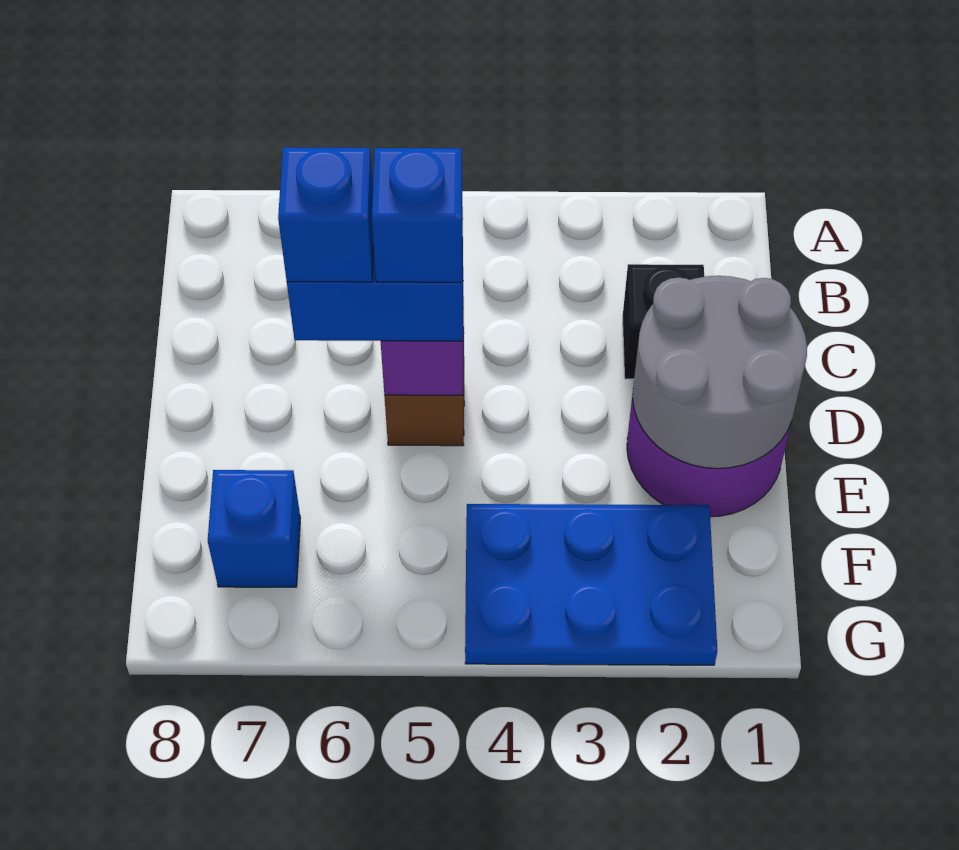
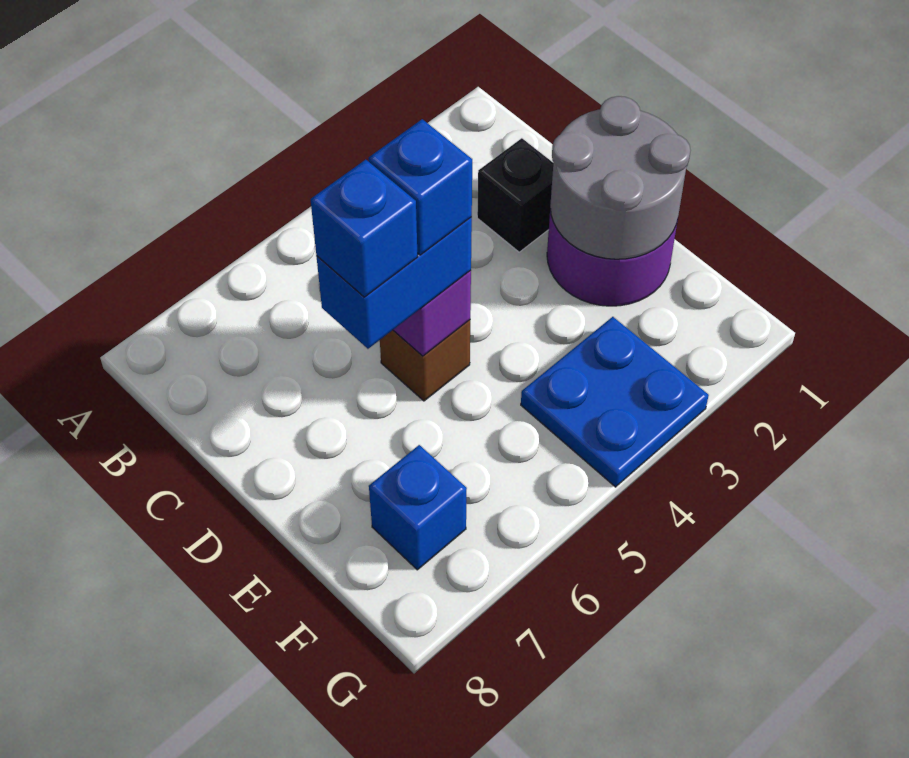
blue 2x3 plate [465,504,717,665] -> blue 2x2 plate [521,317,709,487]

